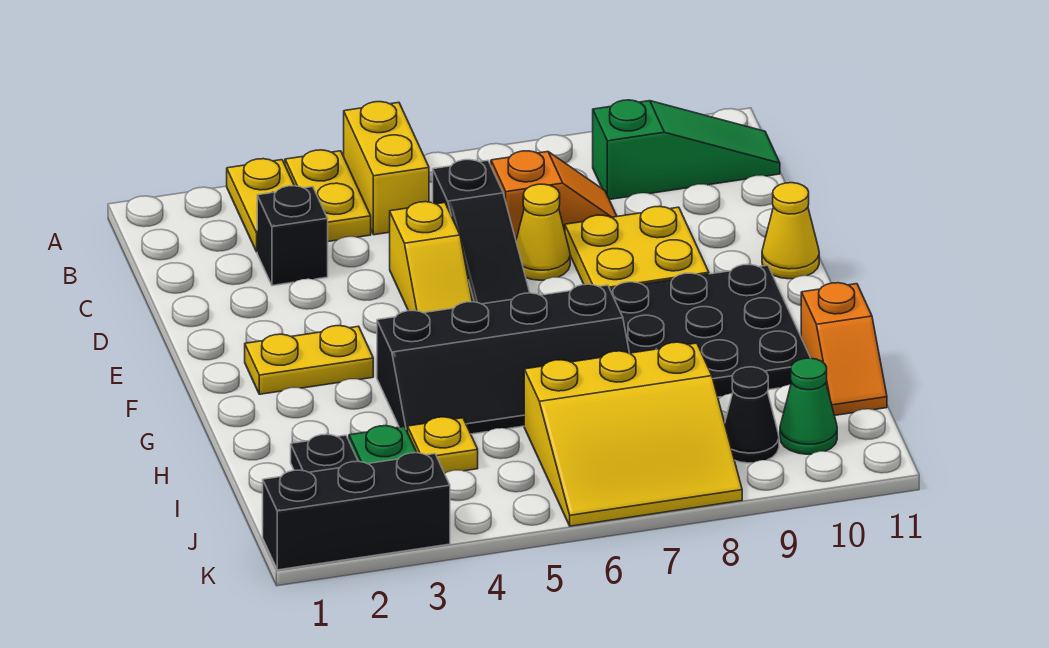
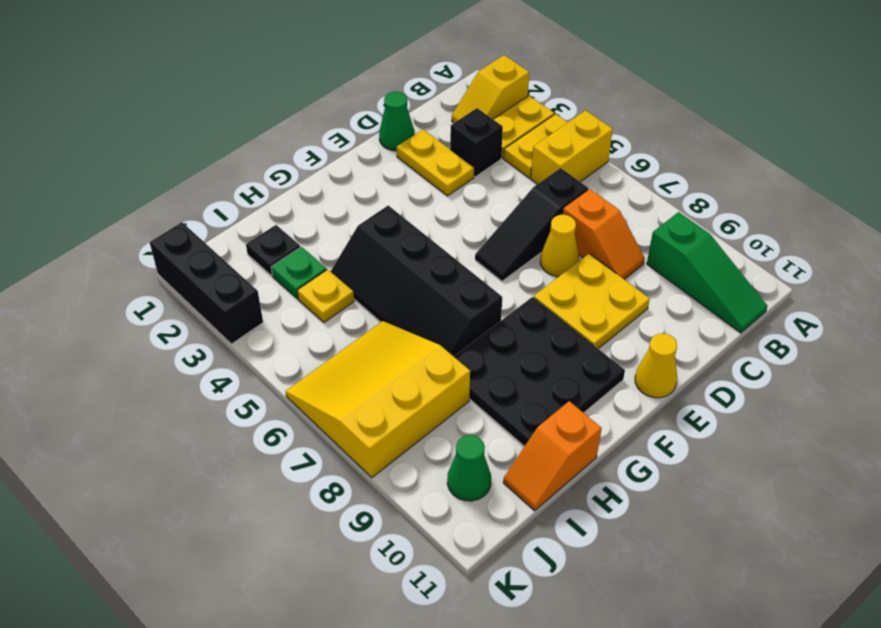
none -> green 1x1 cone [379,92,415,151]
yellow 1x2 slope [390,202,472,313] -> yellow 1x2 slope moved to [452,55,529,123]
yellow 1x2 plate [245,326,373,394] -> yellow 1x2 plate moved to [397,129,474,196]
yellow 3x3 slope [524,342,742,526] -> yellow 3x3 slope turned to [286,321,470,478]
black 1x1 cone [725,367,779,463] -> none

